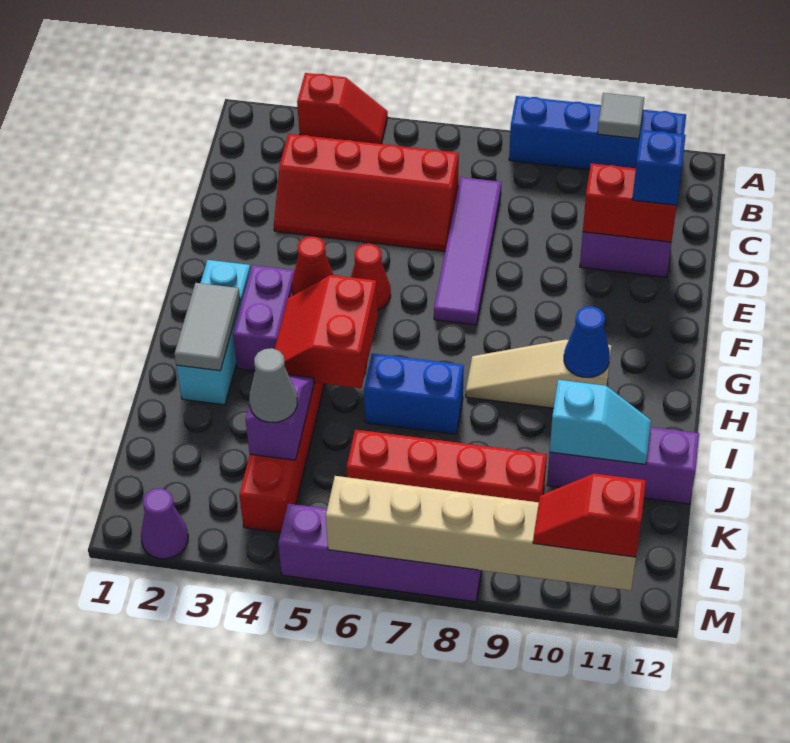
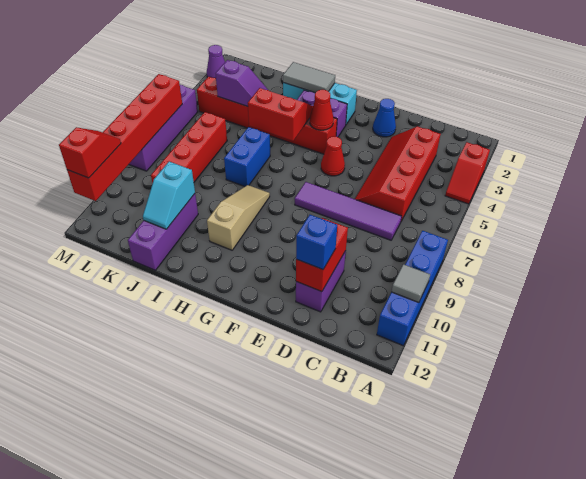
blue 1x1 cone [564,306,610,377] -> blue 1x1 cone moved to [373,99,396,137]
grey 1x1 cone [249,348,297,422] -> none
tan 1x6 brick [326,476,636,590] -> red 1x6 brick [67,74,182,201]

